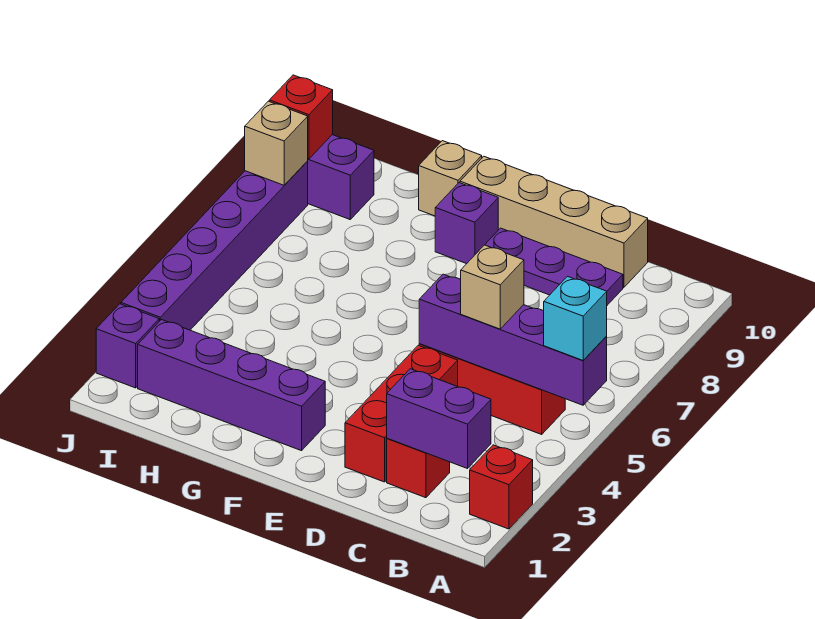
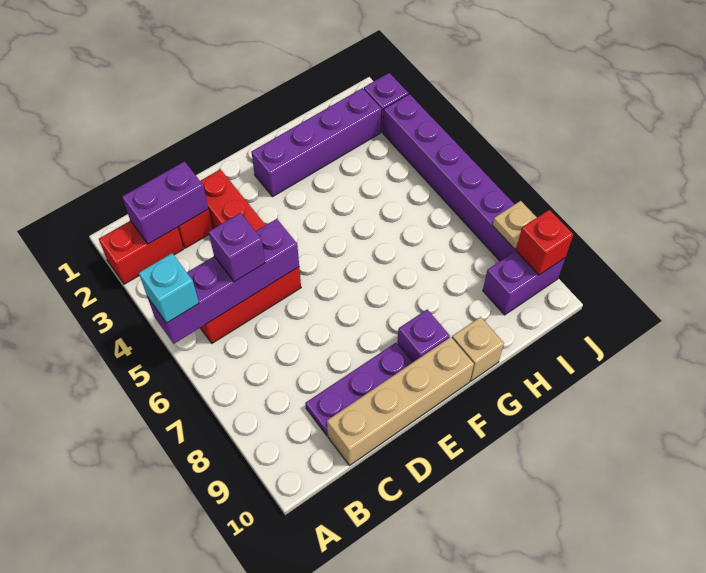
red 1x1 brick [470,445,533,529] -> red 1x2 brick [99,221,184,284]
tan 1x1 brick [461,245,524,329] -> purple 1x1 brick [209,213,265,282]
tan 1x1 brick [245,101,308,185] -> tan 1x1 plate [492,201,537,249]

